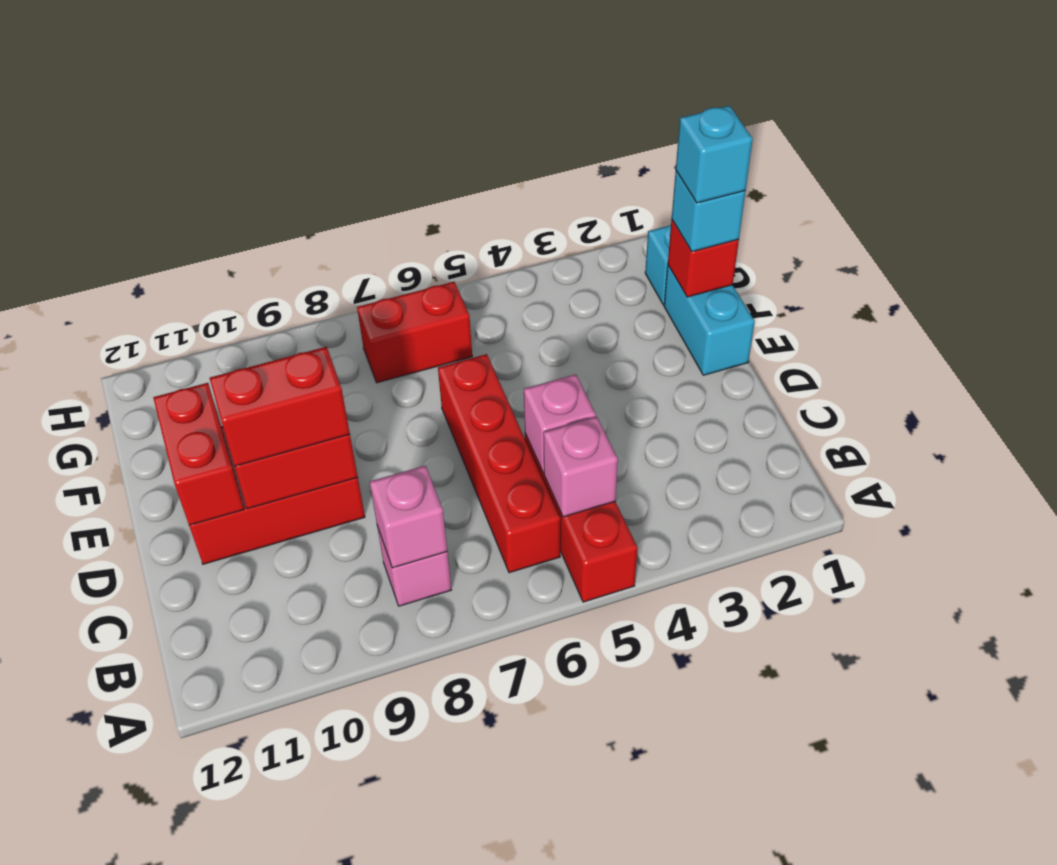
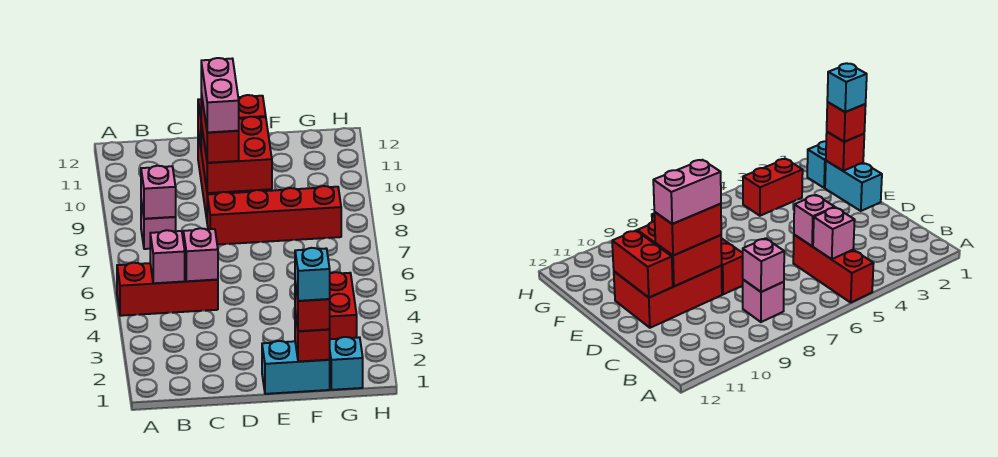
red 1x4 brick [438,354,560,573] -> red 1x4 brick moved to [207,186,341,245]
none -> pink 1x2 brick [201,58,239,132]
cyan 1x1 brick [672,171,745,252] -> red 1x1 brick [295,283,330,331]
red 1x2 brick [357,282,472,383] -> red 1x2 brick moved to [329,272,357,339]

